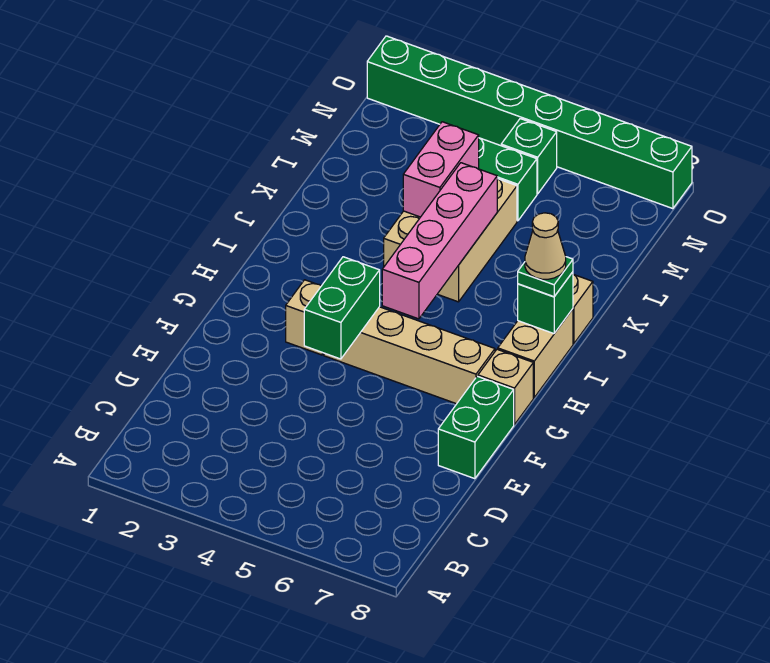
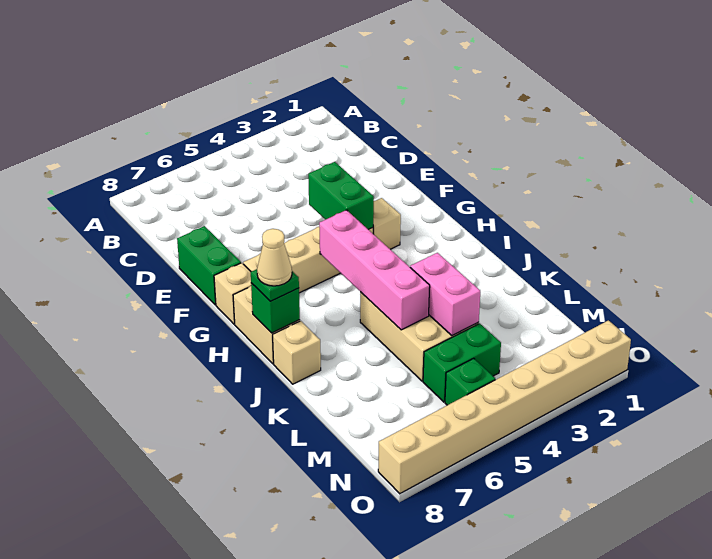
green 1x8 brick [367,36,692,209] -> tan 1x8 brick [378,320,631,494]

